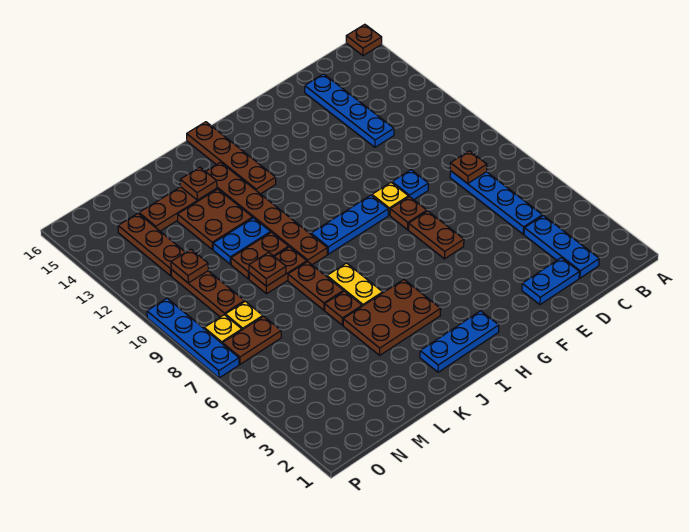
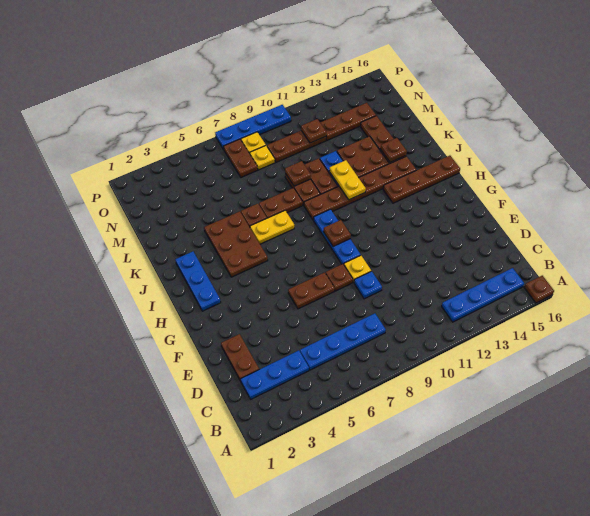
brown 1x1 plate [450,151,487,183] -> brown 1x1 plate moved to [324,220,351,246]
blue 1x2 plate [522,258,579,305] -> brown 1x2 plate [221,334,259,381]
blue 1x4 plate [305,74,394,147] -> blue 1x4 plate moved to [442,268,524,322]
none -> yellow 1x2 plate [329,160,366,200]

